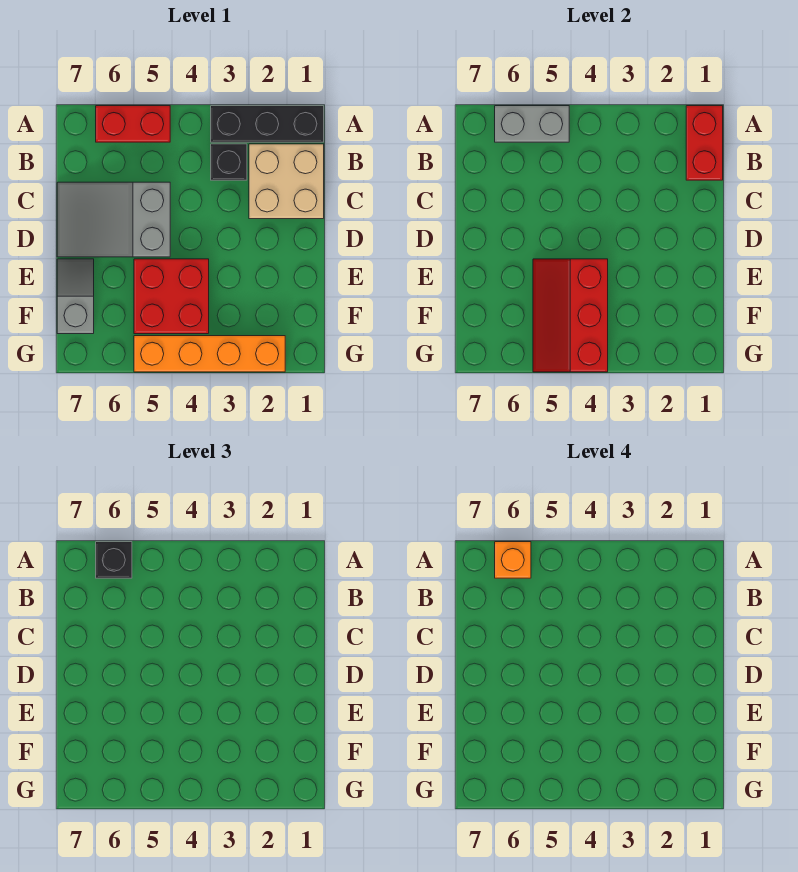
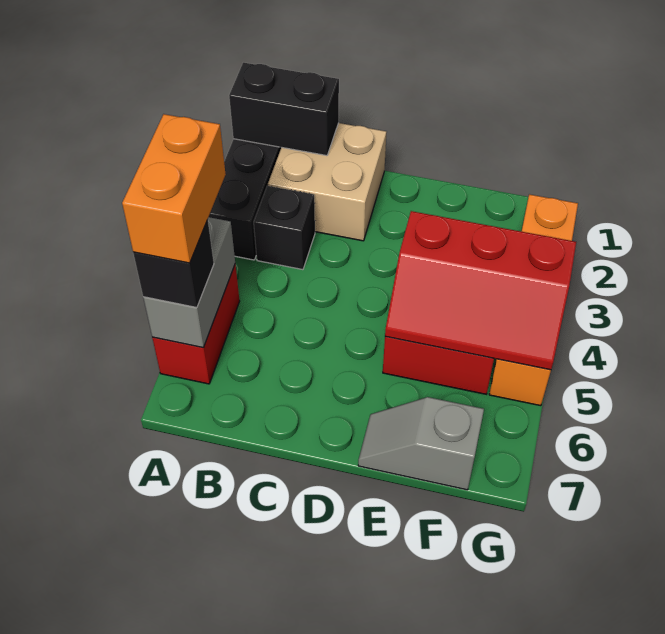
red 1x2 brick [686,106,723,180] -> black 1x2 brick [229,63,339,156]
orange 1x1 brick [495,542,531,578] -> orange 1x2 brick [122,114,226,263]
grey 2x3 slope [57,182,170,257] -> none

